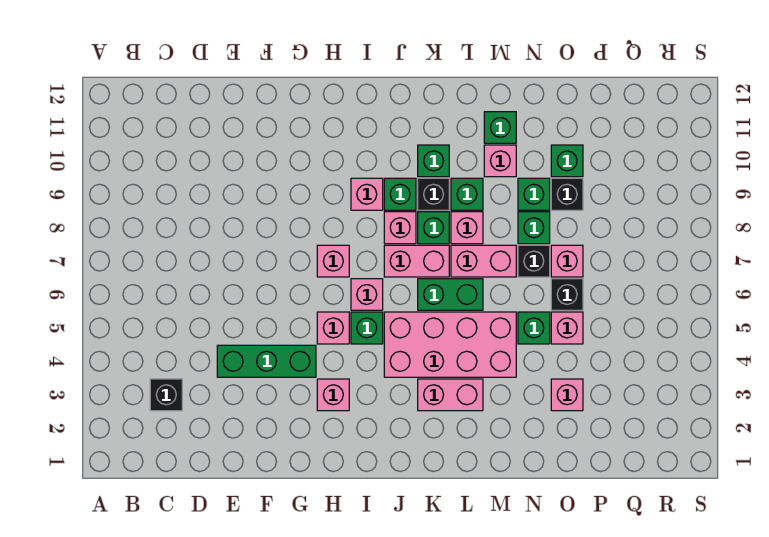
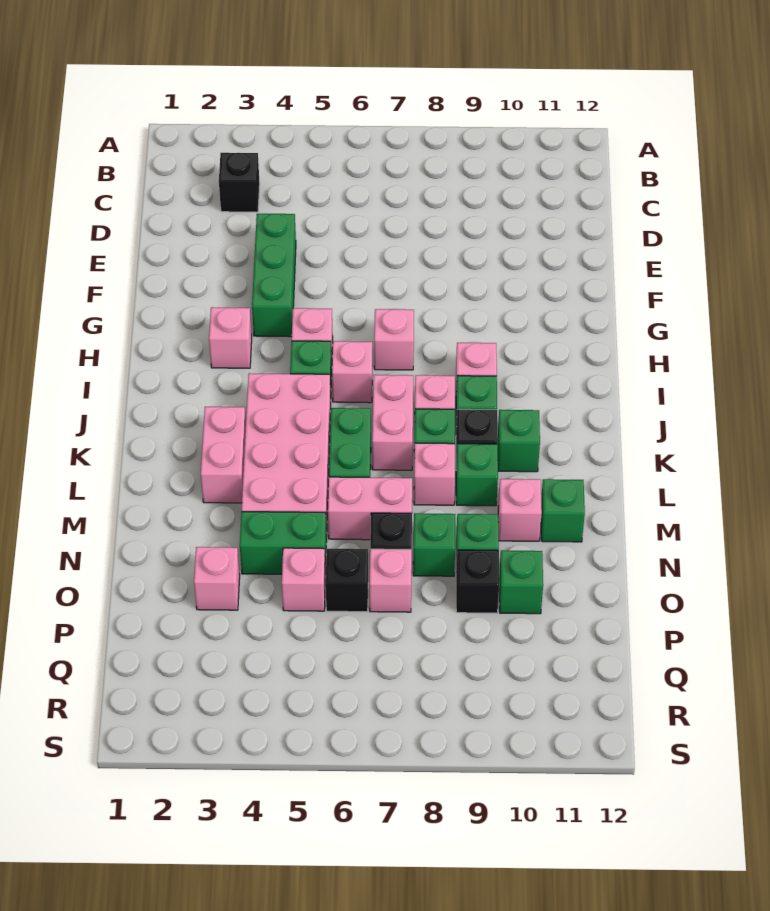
pink 1x2 brick [451,245,516,277] -> pink 1x2 brick turned to [328,477,412,540]
green 1x1 brick [518,312,550,344] -> green 1x2 brick [240,512,327,575]

